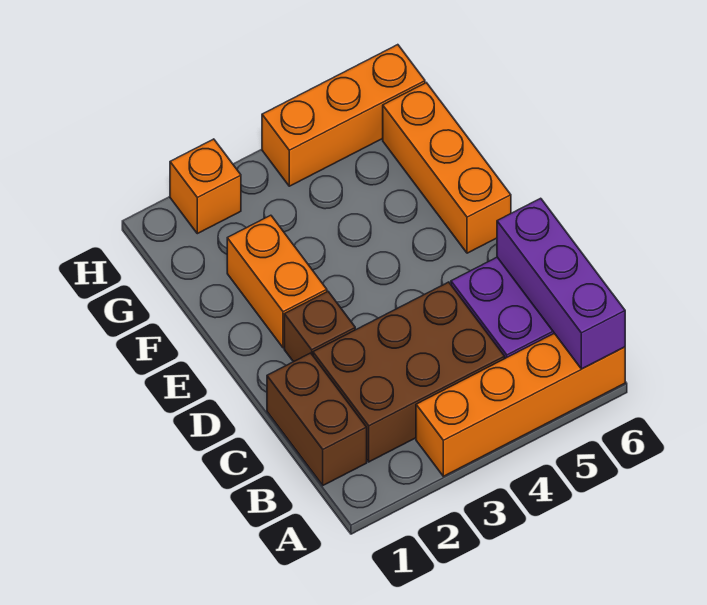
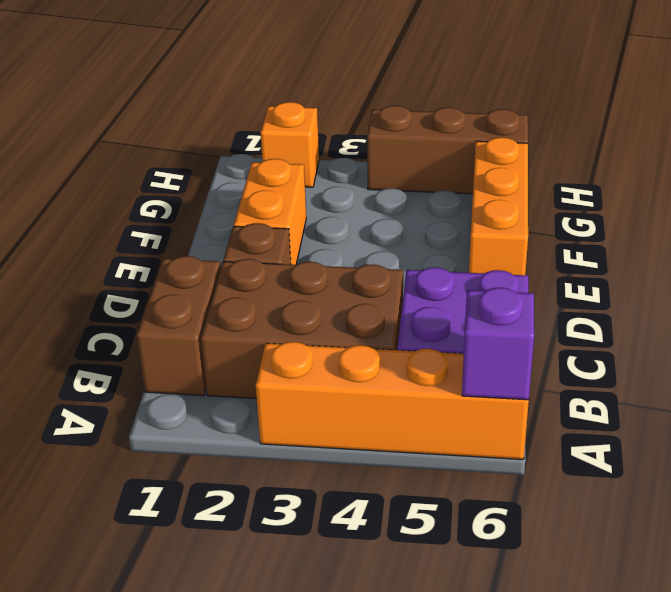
purple 1x3 brick [497,198,625,369] -> purple 1x1 brick [462,288,534,400]
orange 1x3 brick [262,45,425,186] -> brown 1x3 brick [367,106,528,194]

